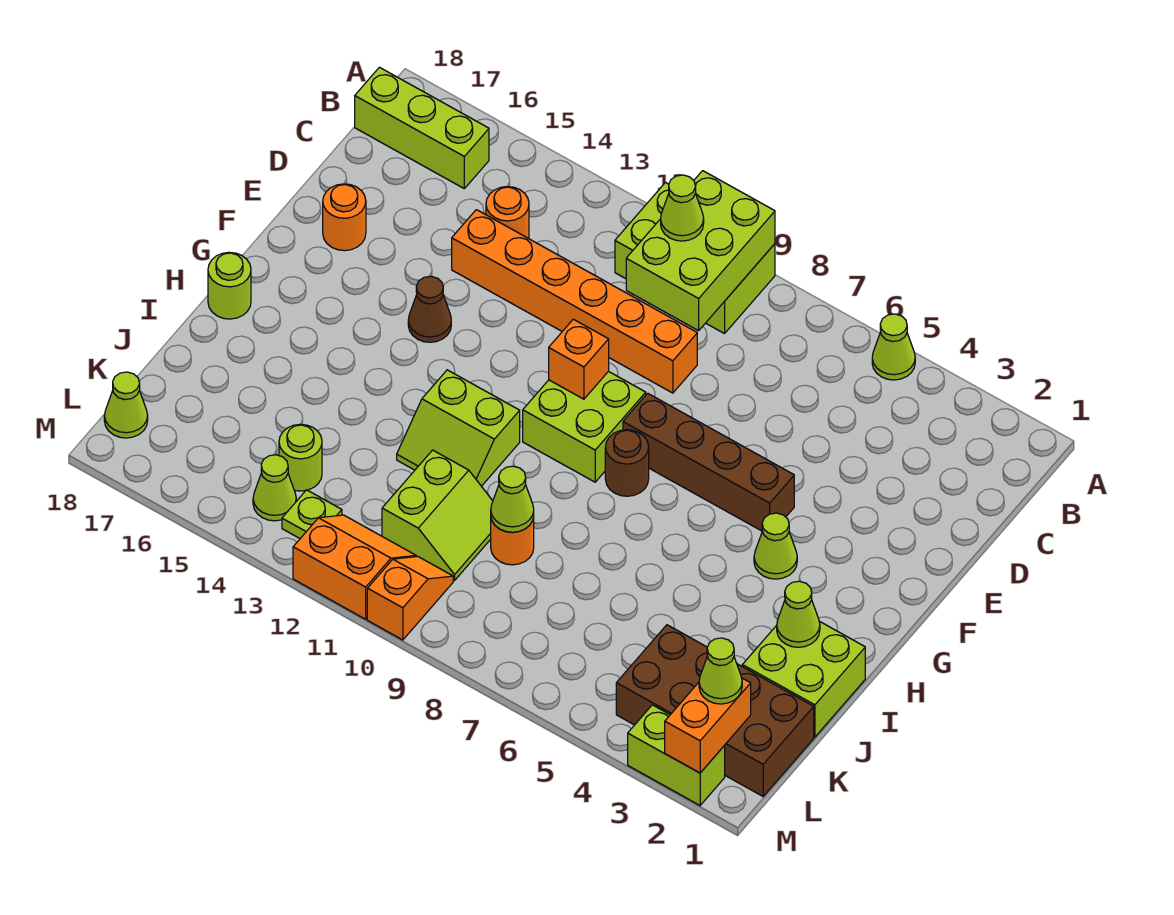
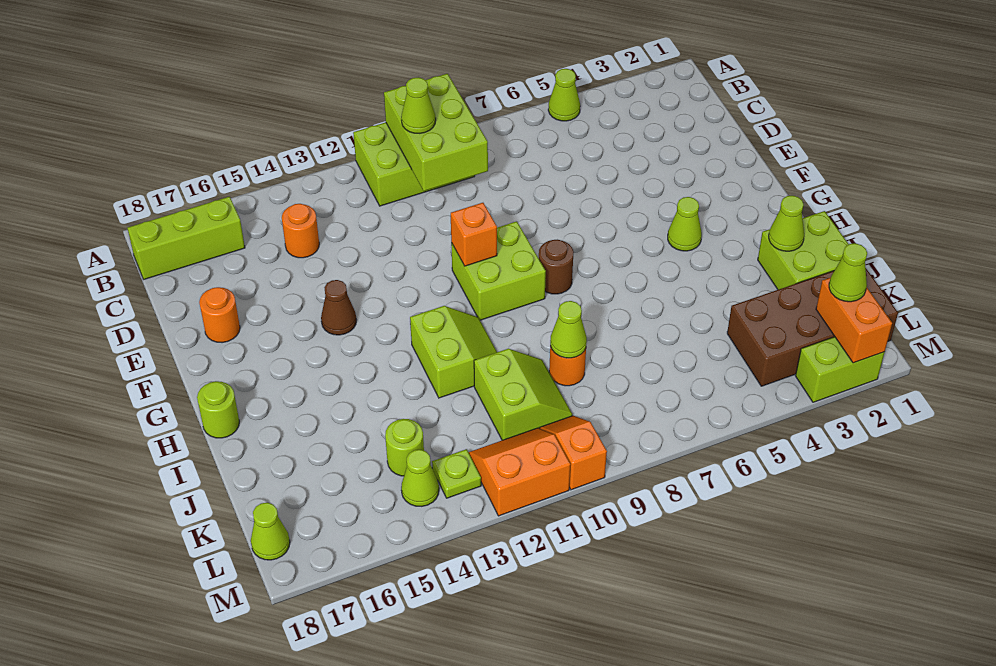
orange 1x6 brick [452,210,697,393] -> none
brown 1x4 brick [623,393,794,531] -> none
lime 2x2 slope [397,370,520,486] -> lime 2x2 slope turned to [410,306,497,398]

